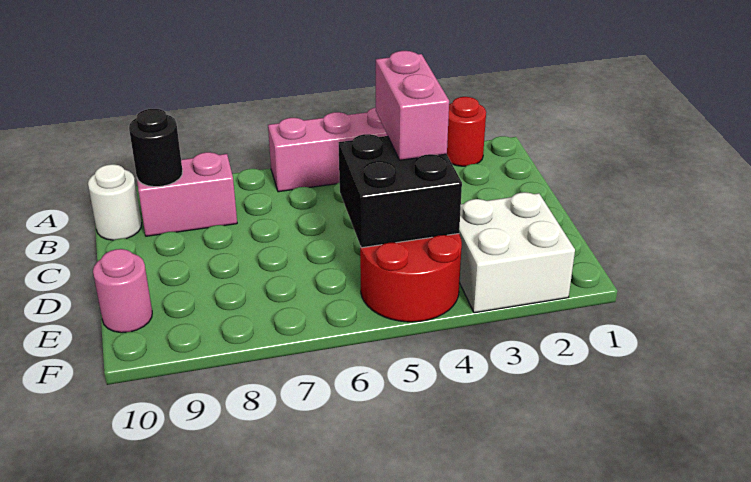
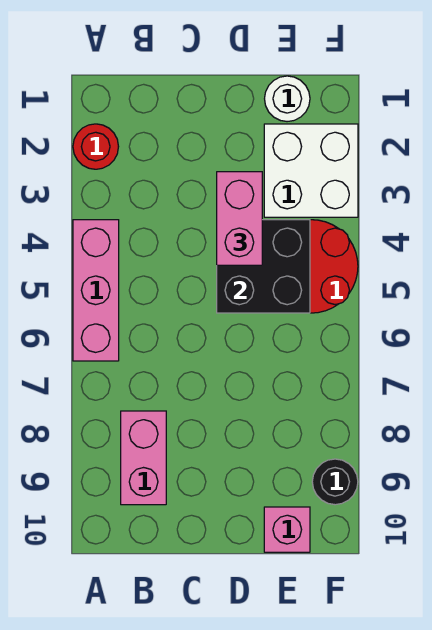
black 1x1 round brick [129,109,183,187] -> black 1x1 round brick moved to [312,459,358,505]
white 1x1 round brick [88,164,142,240] -> white 1x1 round brick moved to [265,76,310,122]
pink 1x2 brick [376,51,449,160] -> pink 1x2 brick turned to [217,172,262,265]
pink 1x1 round brick [93,249,152,333] -> pink 1x1 brick [264,507,310,552]

